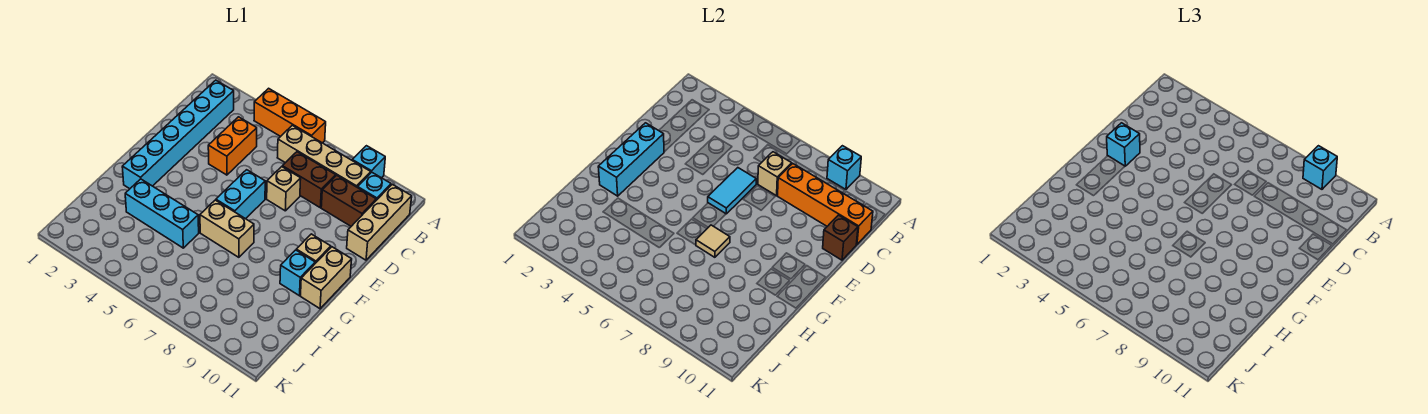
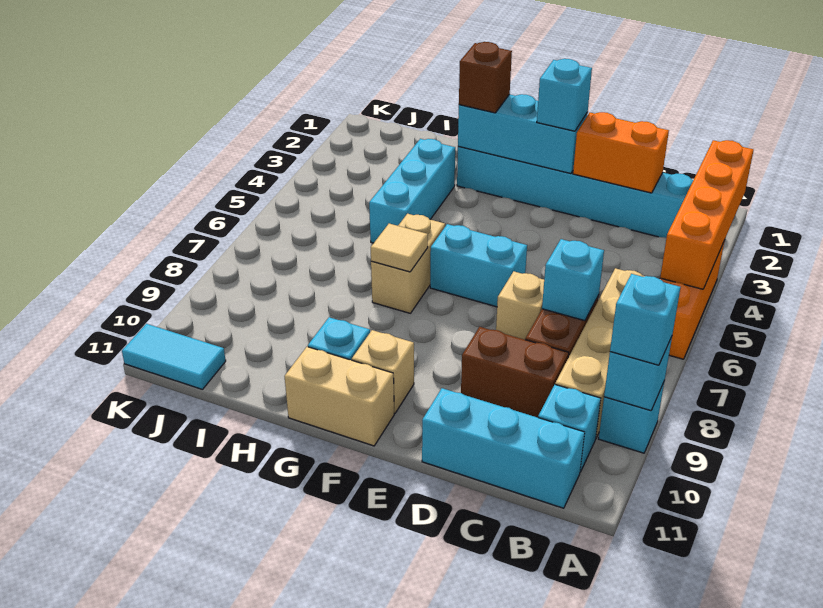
tan 1x3 brick [347,184,412,260] -> cyan 1x3 brick [422,388,585,508]
orange 1x2 brick [208,117,257,175] -> orange 1x2 brick moved to [573,112,669,193]
tan 1x1 brick [758,152,792,196] -> cyan 1x1 brick [542,239,604,321]
orange 1x4 brick [778,164,873,245] -> orange 1x4 brick moved to [660,140,753,289]
brown 1x2 brick [321,175,376,226] -> brown 1x2 brick turned to [461,327,569,417]
cyan 1x2 tile [708,168,756,214] -> cyan 1x2 tile moved to [122,324,226,389]
brown 1x1 brick [823,215,858,260] -> brown 1x1 brick moved to [459,42,512,113]

